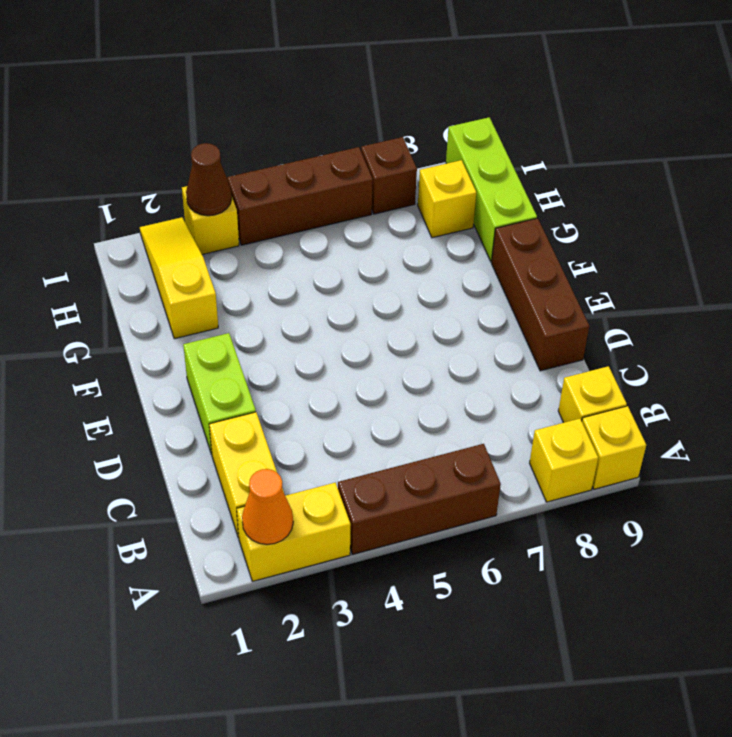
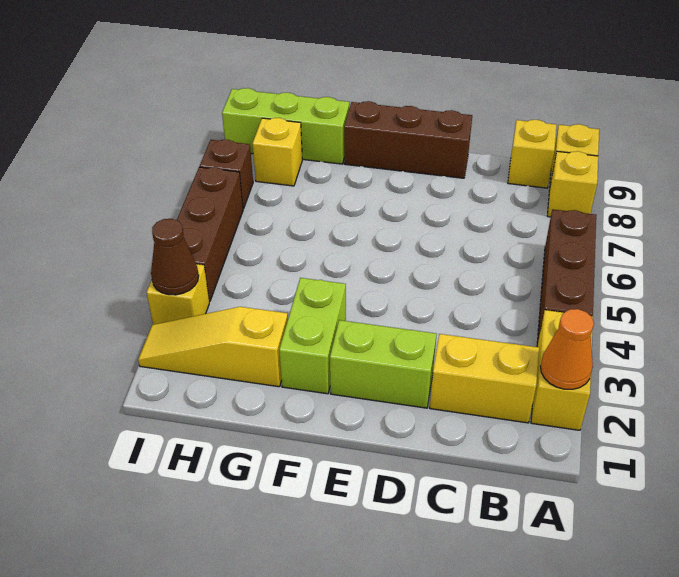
none -> lime 1x2 brick [279,278,346,394]

